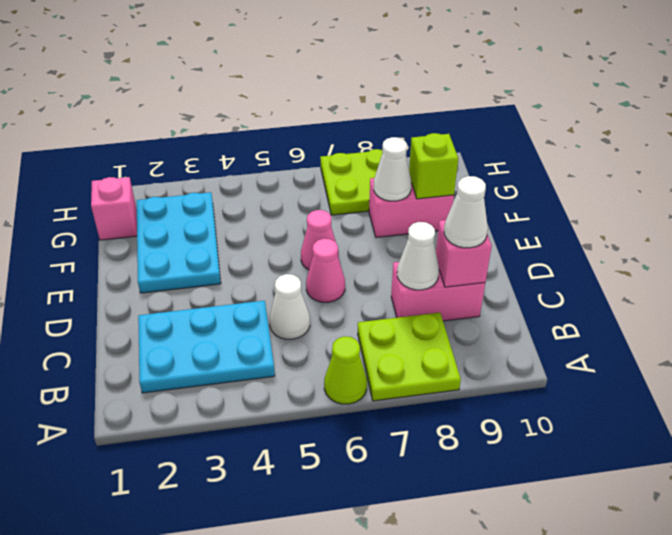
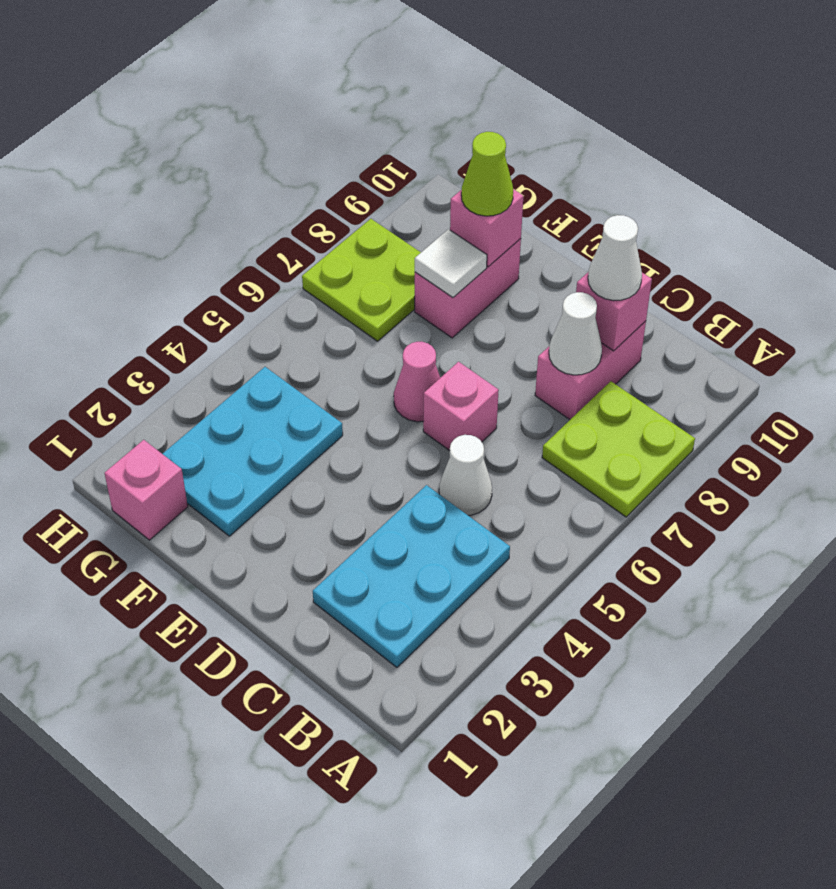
lime 1x1 cone [324,336,367,404] -> lime 1x1 cone moved to [461,132,513,216]
pink 1x1 cone [306,239,345,302] -> pink 1x1 brick [423,362,499,451]
cyan 2x3 plate [137,192,221,293] -> cyan 2x3 plate turned to [163,367,343,536]
white 1x1 cone [374,137,412,201] -> white 1x1 tile [415,229,487,297]
lime 1x1 brick [409,133,458,199] -> pink 1x1 brick [450,189,523,267]

